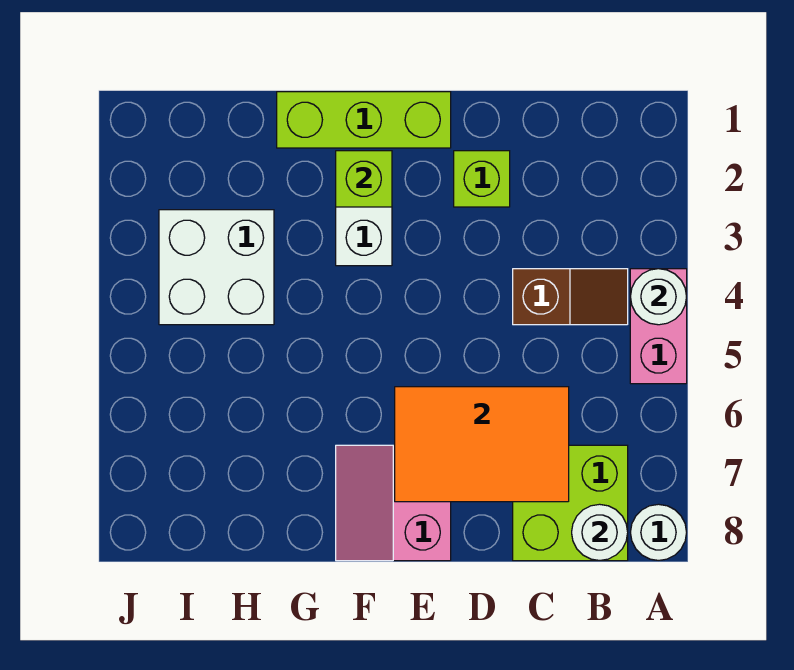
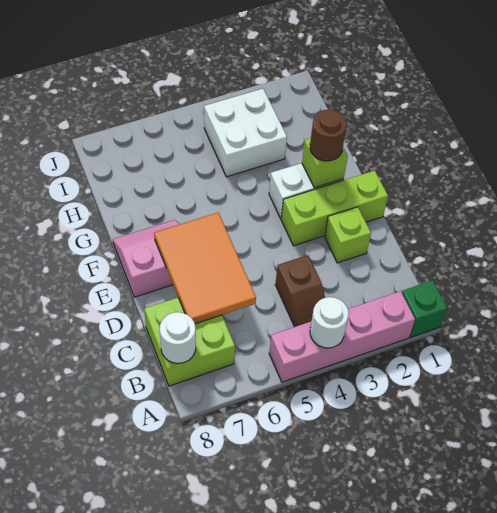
none -> green 1x1 brick [402,280,447,337]
pink 1x2 brick [630,269,687,384] -> pink 1x4 brick [269,291,415,382]
white 1x1 round brick [631,504,687,560] -> none
lime 1x3 brick [277,92,451,148] -> lime 1x3 brick turned to [281,171,388,246]
none -> brown 1x1 round brick [310,110,347,161]

